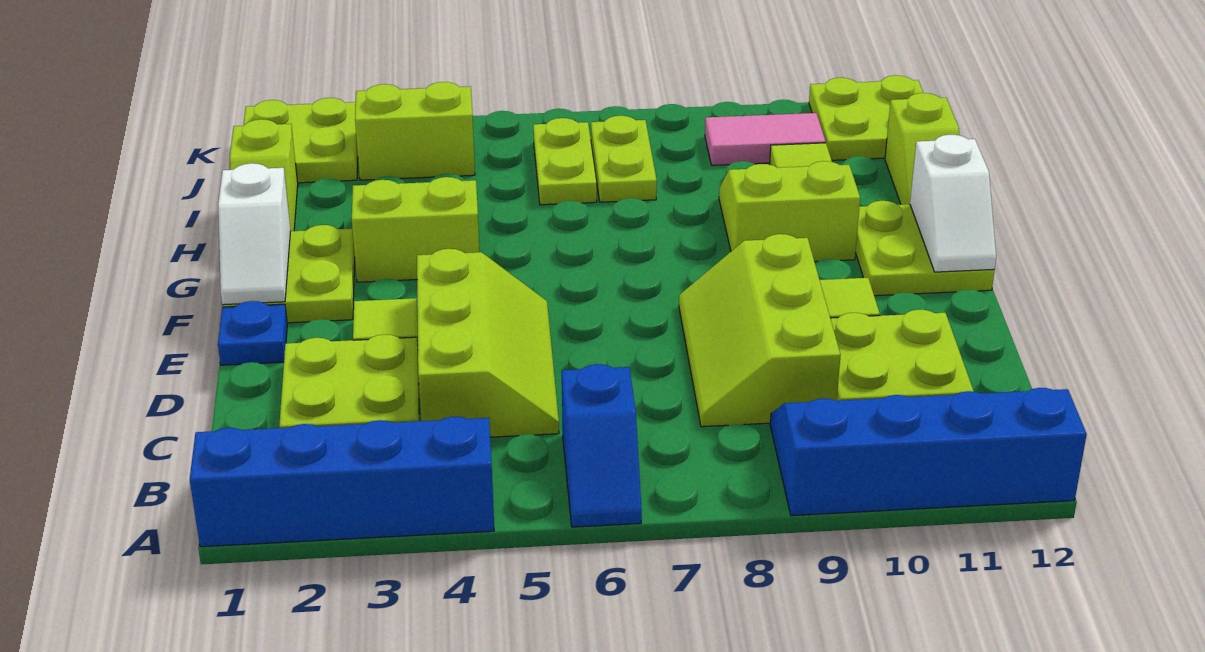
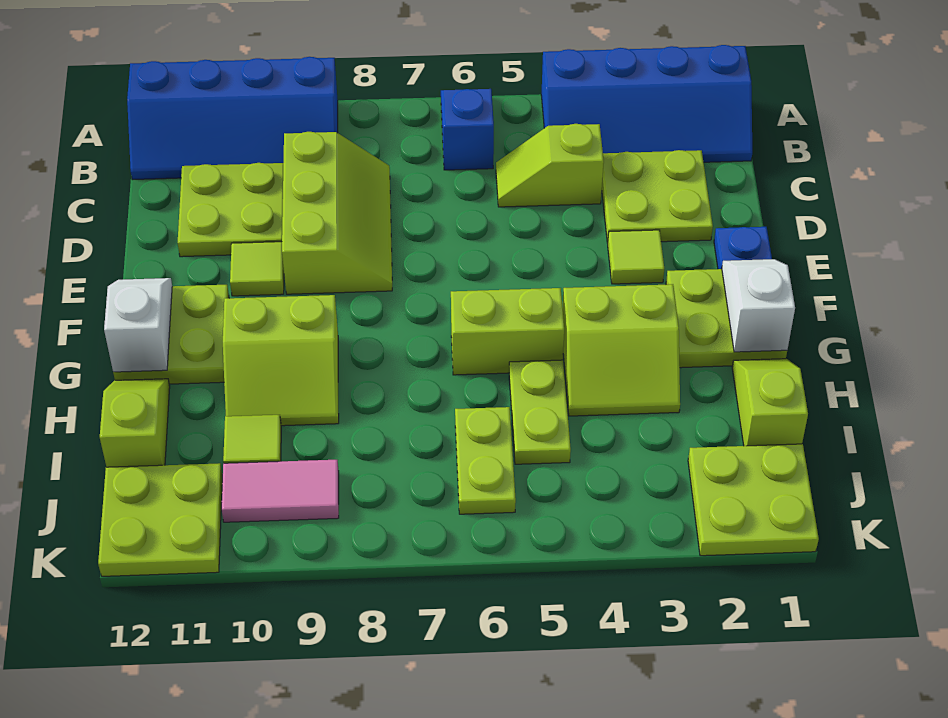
lime 2x3 slope [417,249,559,437] -> lime 1x2 slope [496,124,604,207]
lime 1x2 plate [591,116,657,202] -> lime 1x2 plate moved to [509,360,571,464]
lime 1x2 brick [355,82,475,180] -> lime 1x2 brick moved to [451,288,564,375]

